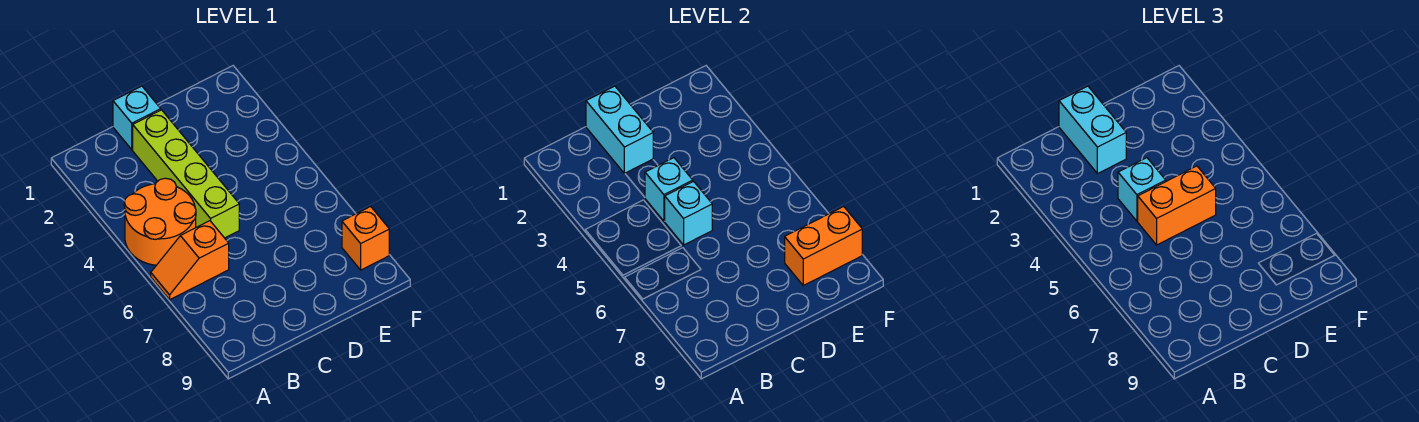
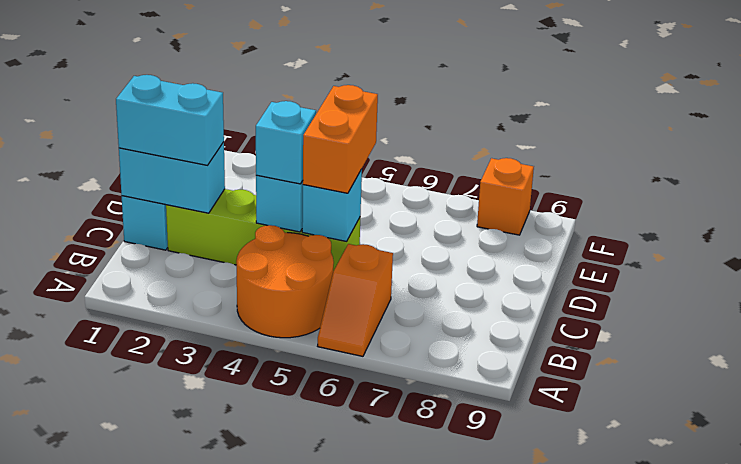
orange 1x2 brick [785,206,862,286] -> none

